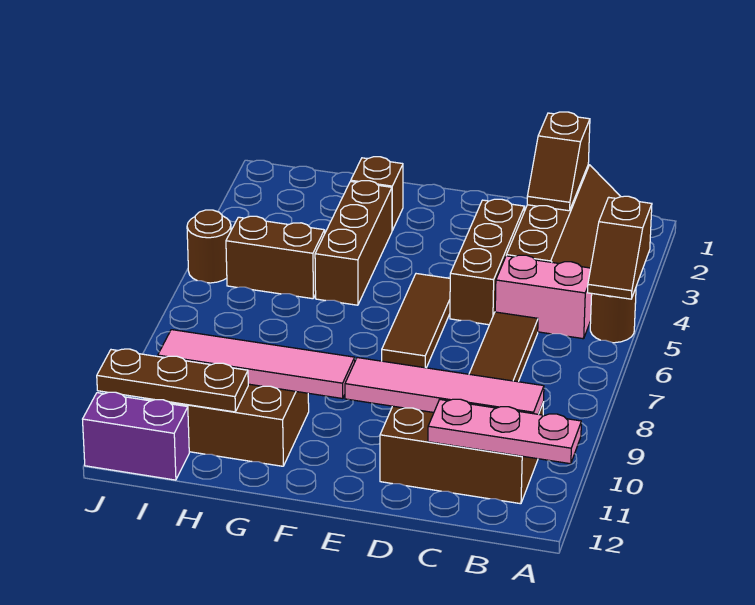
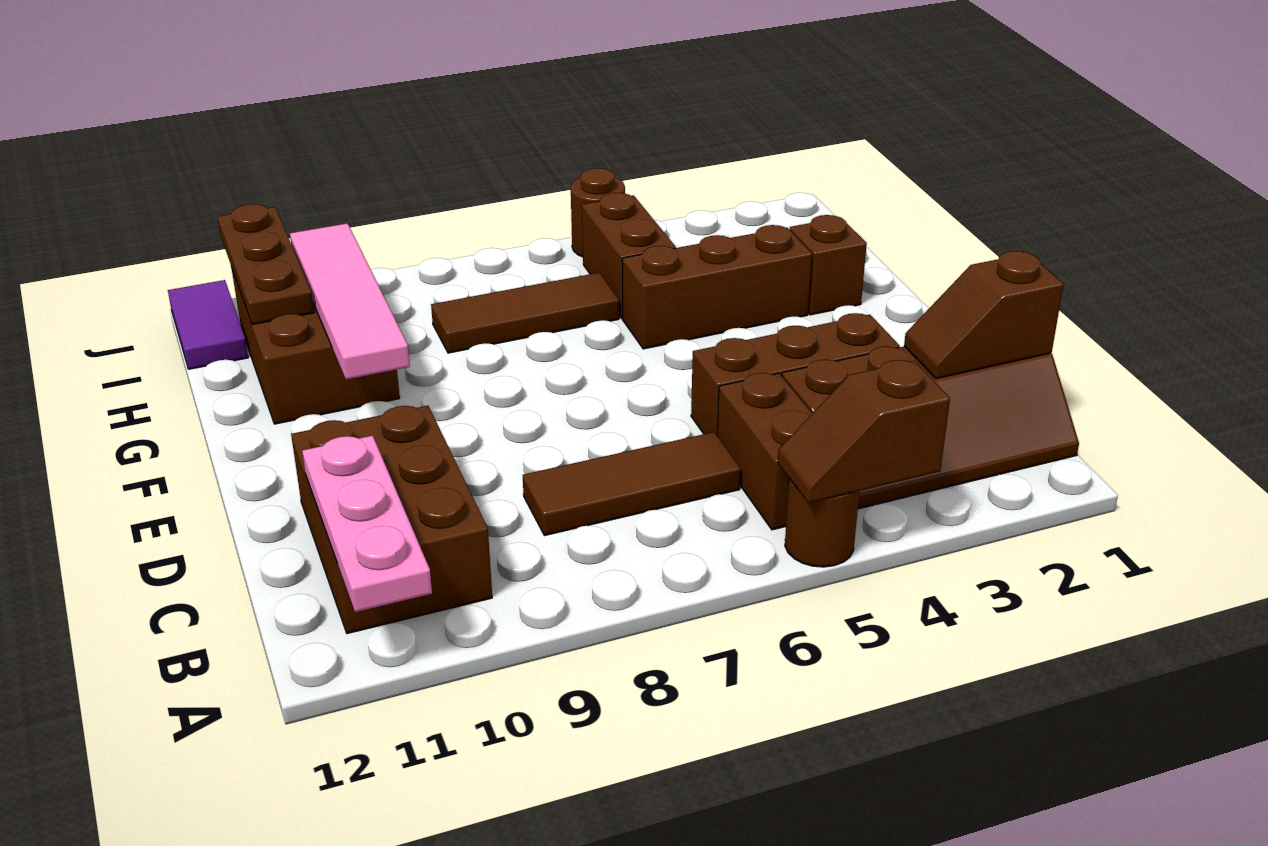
pink 1x2 brick [495,255,592,339] -> brown 1x2 brick [717,373,812,530]
pink 1x4 tile [345,358,544,414] -> none
brown 1x3 tile [382,274,450,368] -> brown 1x3 tile moved to [431,273,619,353]
purple 1x2 brick [83,392,189,480] -> purple 1x2 tile [168,280,248,369]

